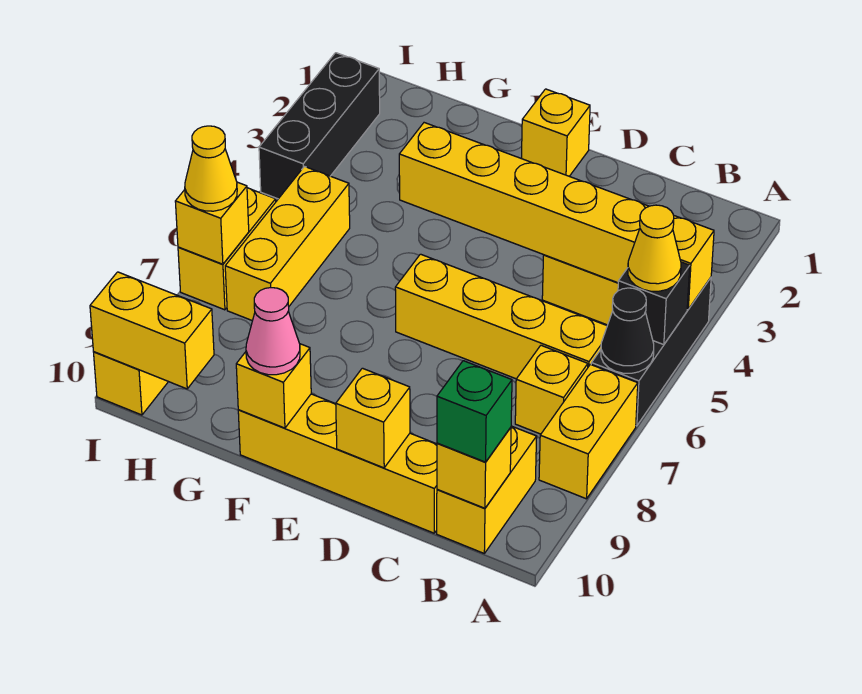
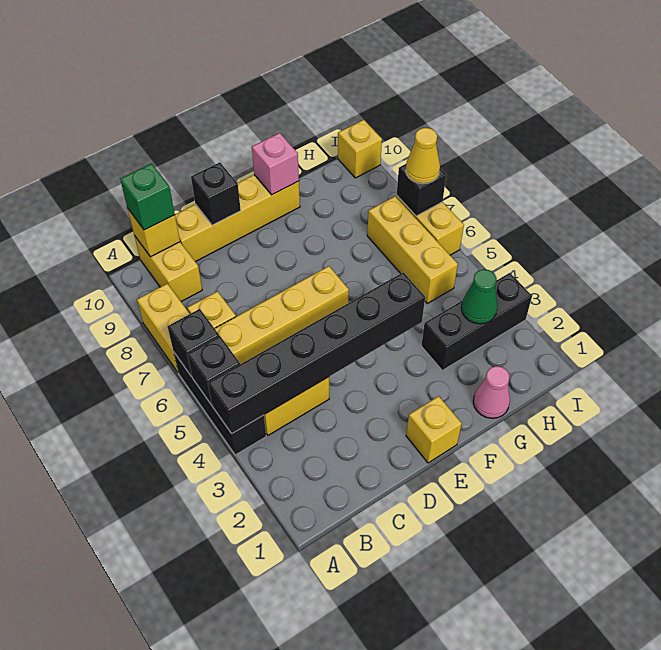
yellow 1x6 brick [399,123,714,309] -> black 1x6 brick [208,272,425,433]
yellow 1x1 cone [628,205,681,291] -> none
black 1x1 cone [601,288,654,373] -> black 1x1 brick [167,309,219,377]
yellow 1x1 brick [336,368,410,468] -> black 1x1 brick [191,162,241,225]
yellow 1x1 brick [236,344,311,428] -> pink 1x1 brick [252,133,299,195]
pink 1x1 cone [246,288,300,375] -> pink 1x1 cone moved to [473,366,510,418]
none -> green 1x1 cone [461,269,498,324]
yellow 1x2 brick [90,272,214,389] -> none
black 1x3 brick [259,53,380,199] -> black 1x3 brick turned to [421,273,532,370]
yellow 1x1 brick [175,182,249,264] -> black 1x1 brick [397,164,446,216]

